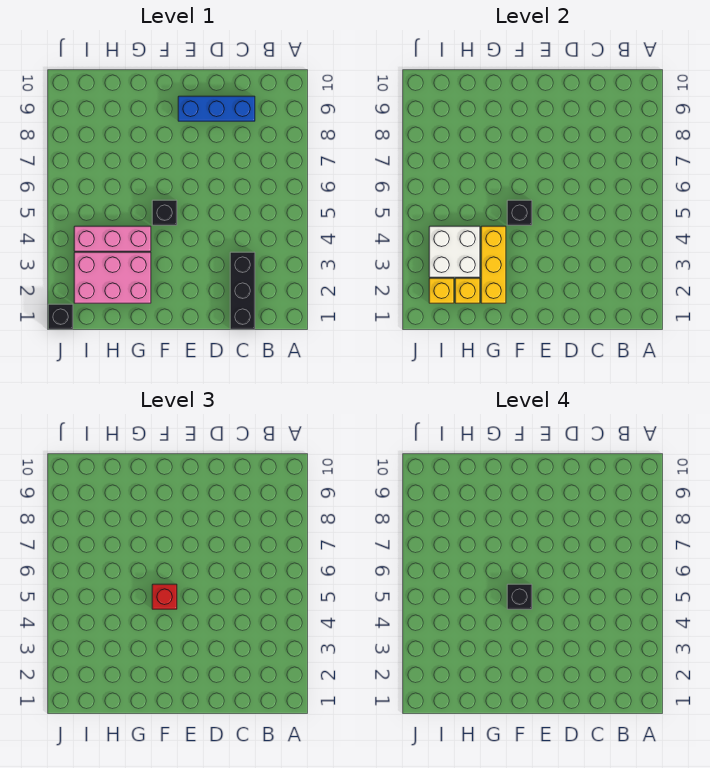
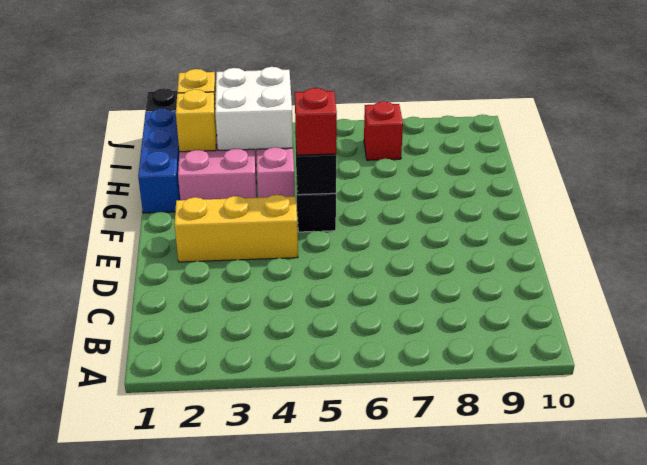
black 1x3 brick [230,252,255,329] -> none
blue 1x3 brick [178,96,255,121] -> blue 1x3 brick moved to [138,108,180,213]
black 1x1 brick [507,584,532,609] -> none
yellow 1x3 brick [481,226,506,303] -> yellow 1x3 brick moved to [175,195,298,262]
none -> red 1x1 brick [364,101,403,160]

